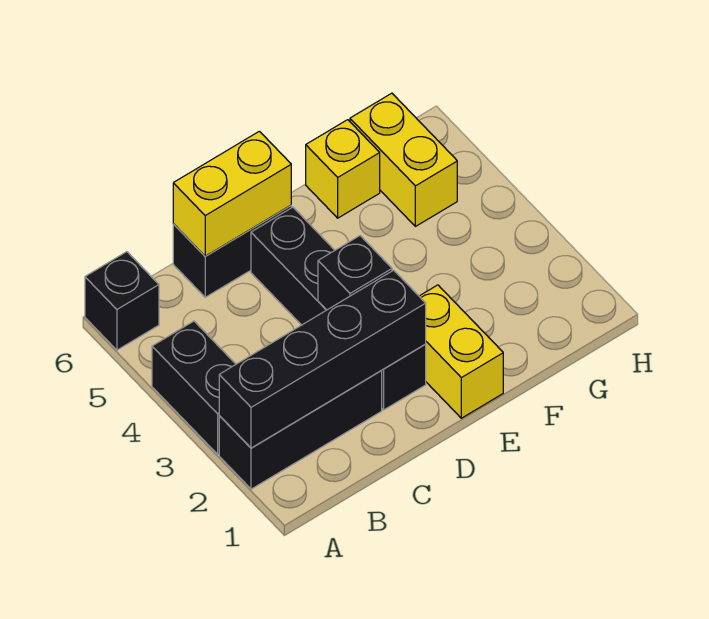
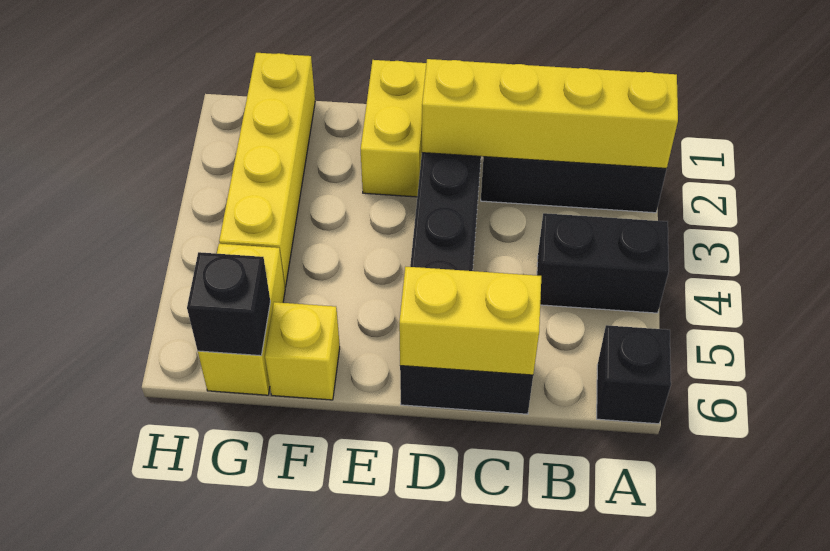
black 1x4 brick [219,270,426,448] -> yellow 1x4 brick [422,59,678,168]
black 1x2 brick [152,321,236,454] -> black 1x2 brick turned to [537,213,669,313]
black 1x1 brick [318,236,392,310] -> black 1x1 brick moved to [187,252,270,356]
none -> yellow 1x4 brick [219,53,315,287]

